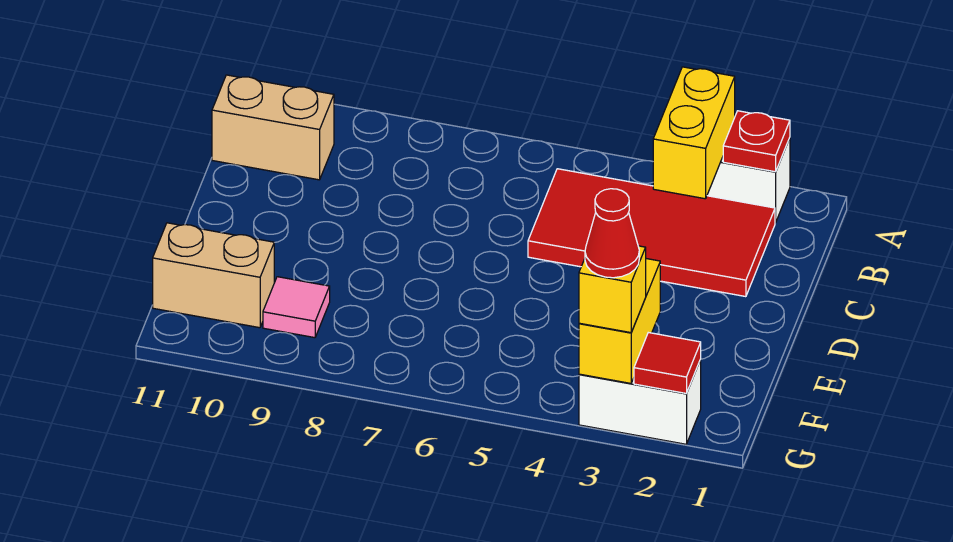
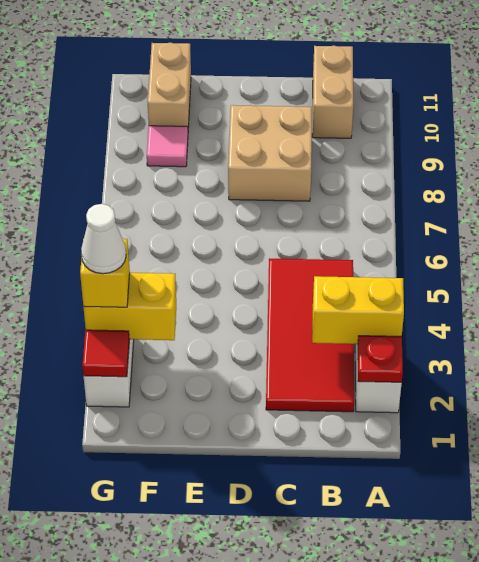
none -> tan 2x2 brick [228,105,312,201]
red 1x1 cone [585,189,639,278] -> white 1x1 cone [81,204,126,274]

